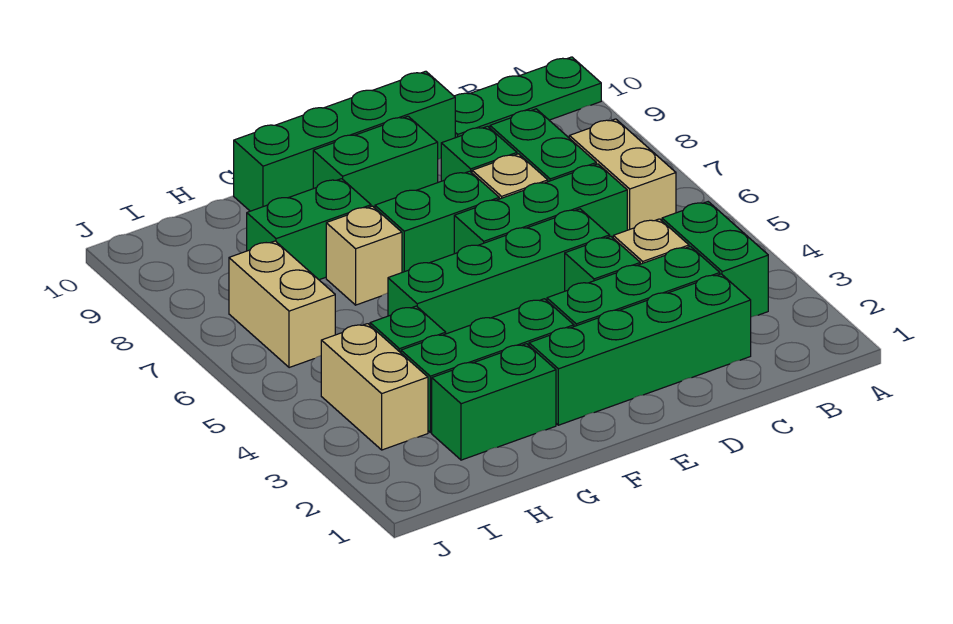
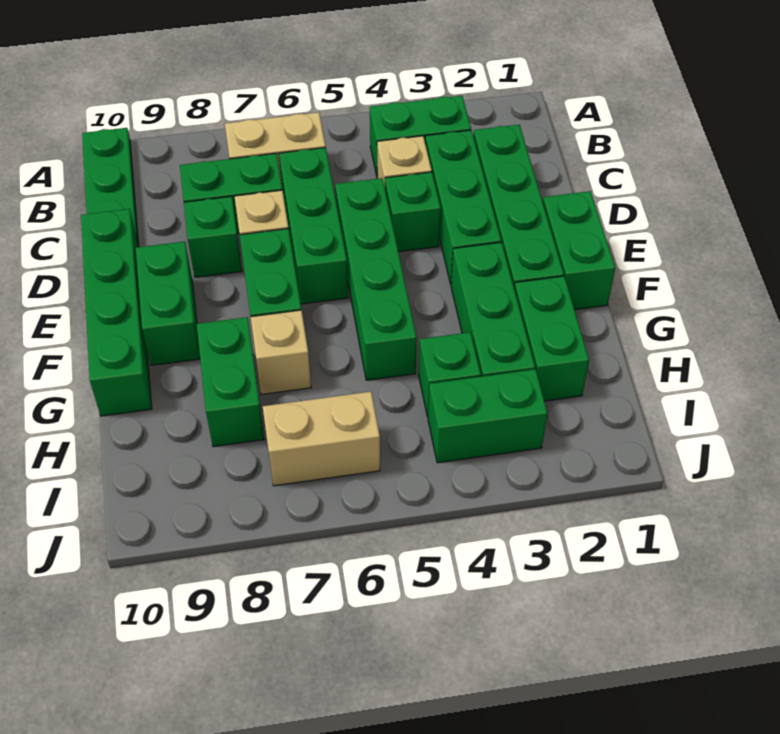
none -> green 1x2 brick [543,191,615,310]
tan 1x2 brick [321,324,428,450] -> green 1x2 brick [428,369,548,463]

